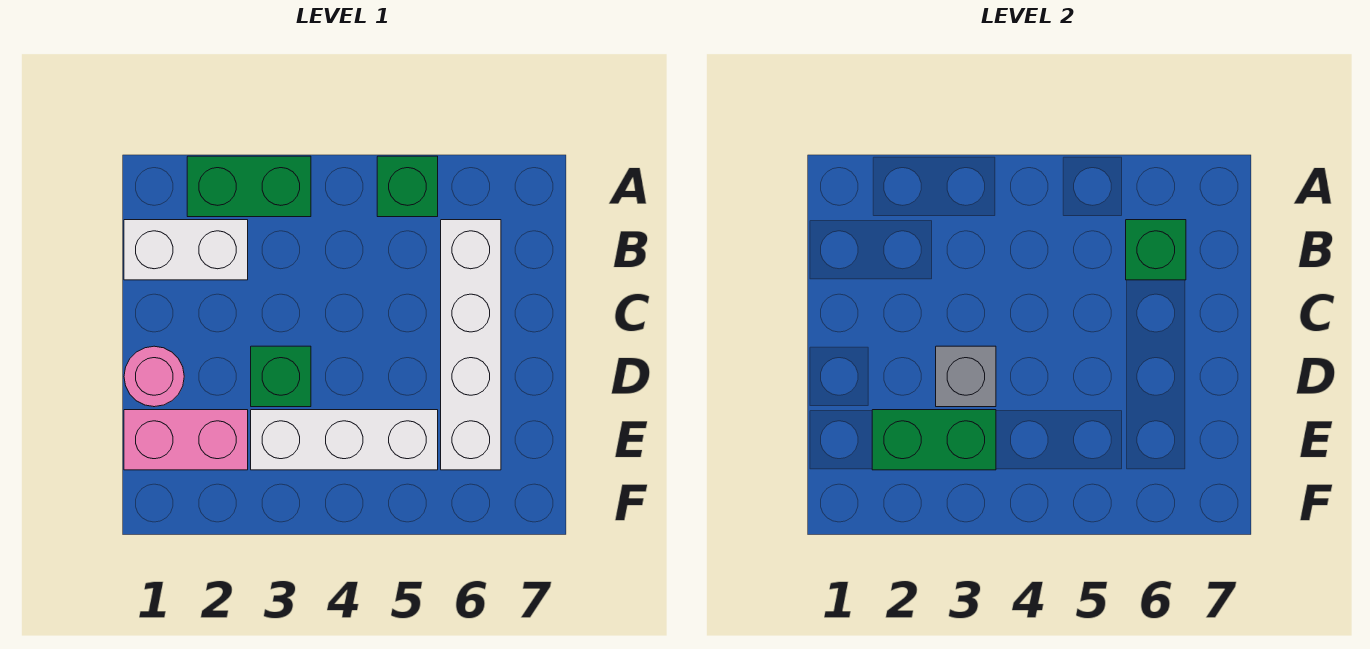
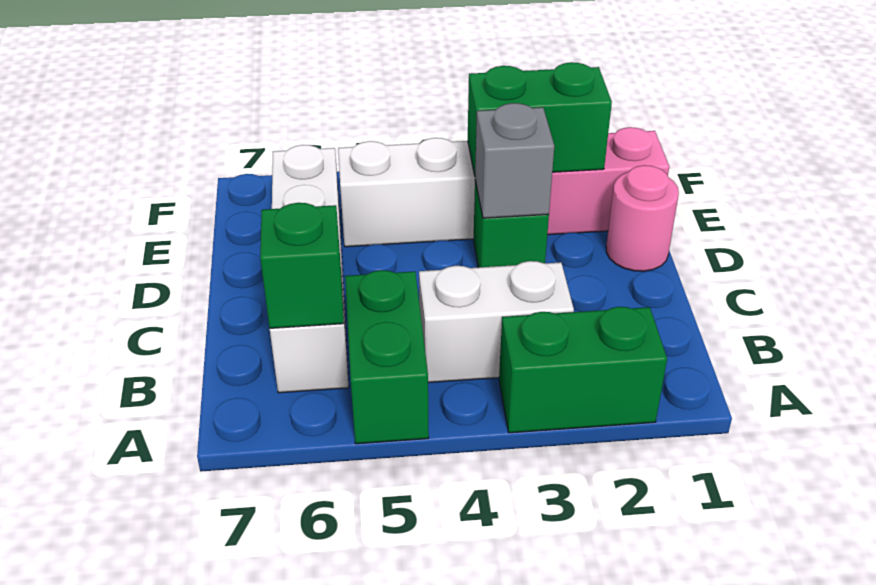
green 1x1 brick [377,156,438,217] -> green 1x2 brick [345,270,429,444]
white 1x2 brick [124,220,248,280] -> white 1x2 brick moved to [419,261,574,383]

